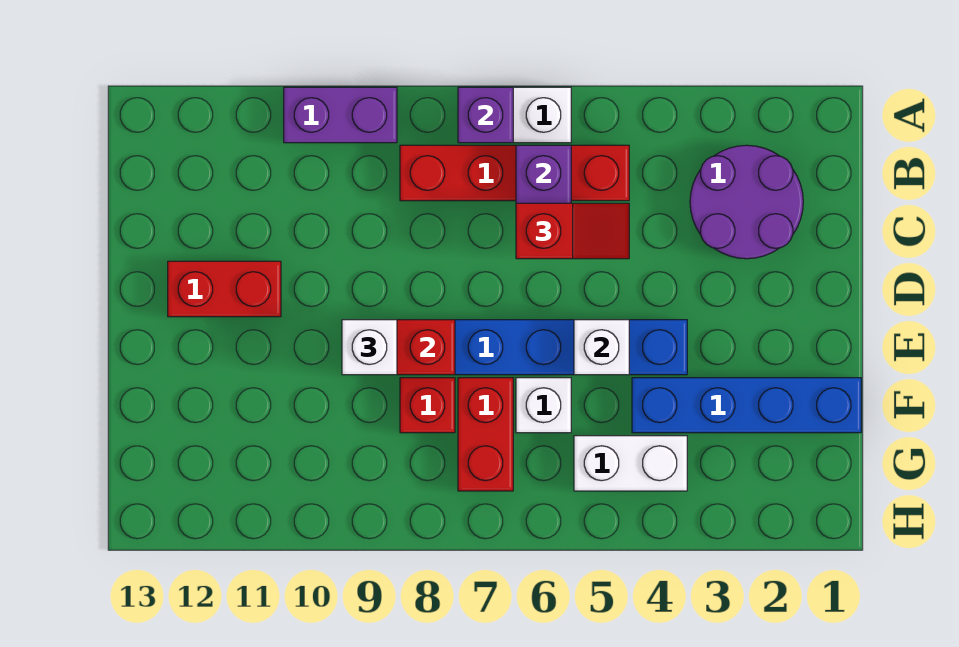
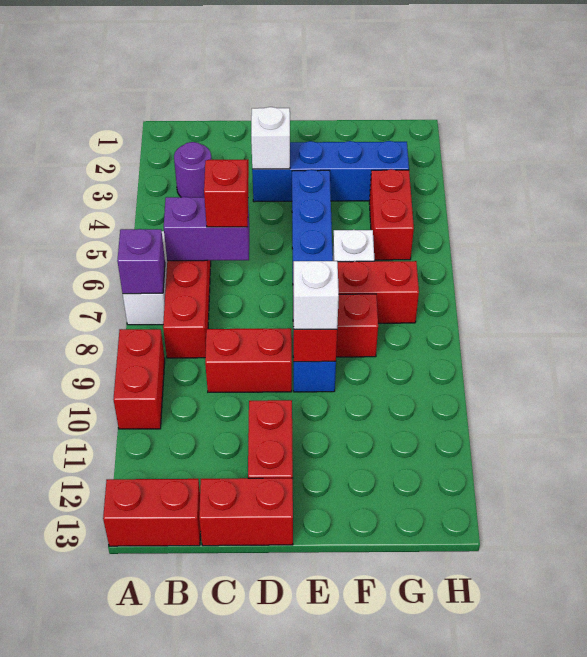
purple 1x2 brick [284,87,397,143] -> red 1x2 brick [113,329,165,429]
none -> red 1x2 brick [103,479,201,546]
purple 2x2 round brick [690,145,803,259] -> purple 1x1 round brick [174,142,212,197]
none -> red 1x2 brick [205,328,292,392]
none -> red 1x2 brick [199,478,293,546]
white 1x1 brick [574,320,629,375] -> white 1x1 brick moved to [251,107,290,169]
blue 1x4 brick [632,378,861,433] -> blue 1x4 brick turned to [252,141,409,202]
white 1x2 brick [574,436,687,491] -> red 1x2 brick [369,169,414,260]

